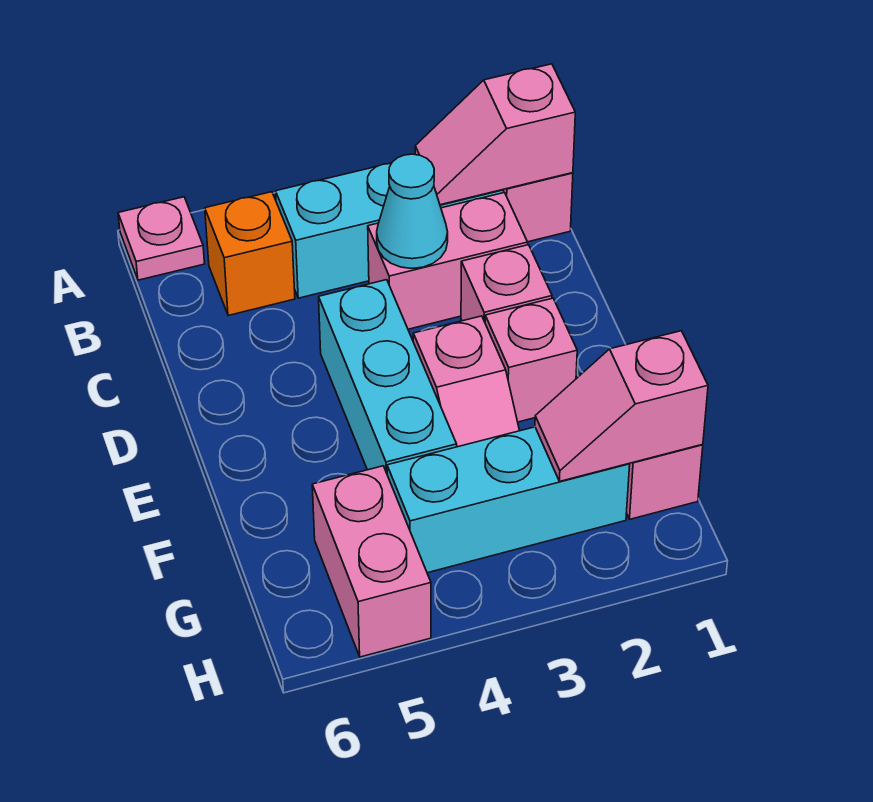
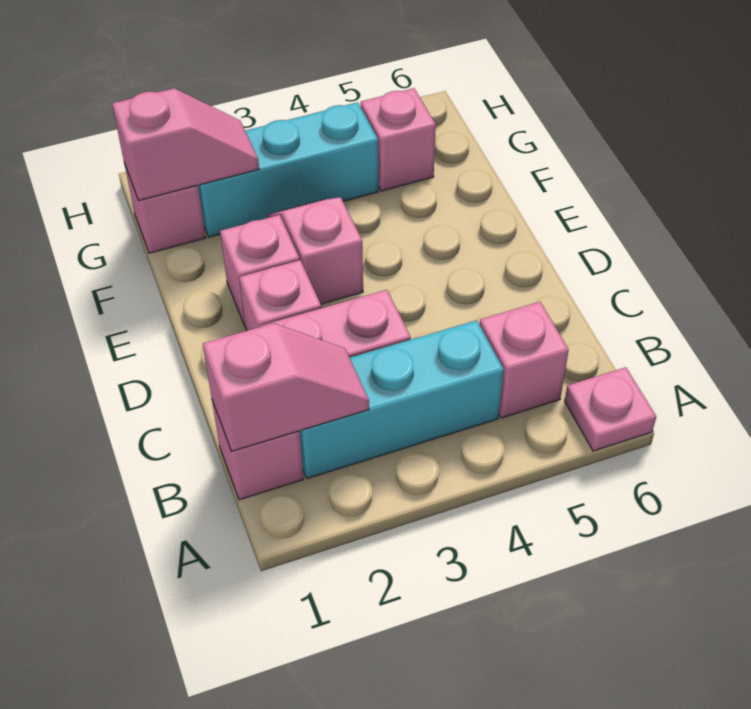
orange 1x1 brick [205,192,295,315] -> pink 1x1 brick [479,302,569,418]
cyan 1x1 cone [377,154,448,268] -> none
cyan 1x3 brick [319,280,457,473] -> none
pink 1x2 brick [312,466,431,657] -> pink 1x1 brick [361,88,436,191]

